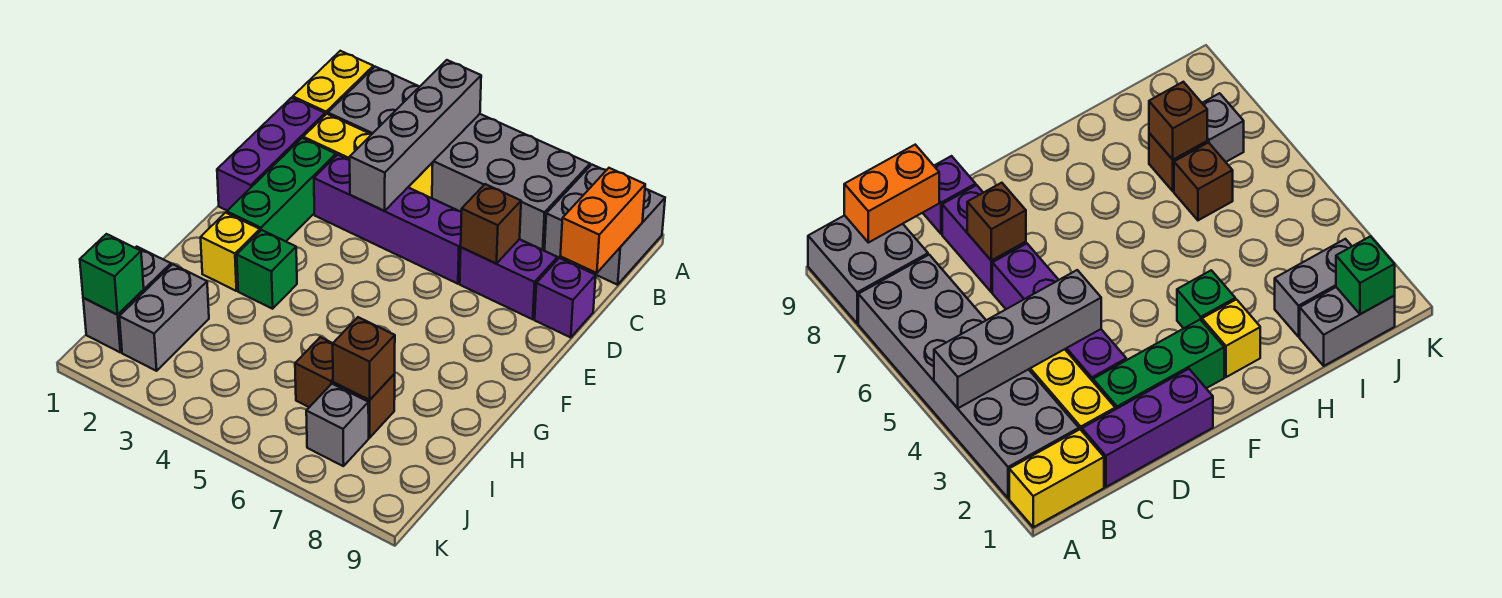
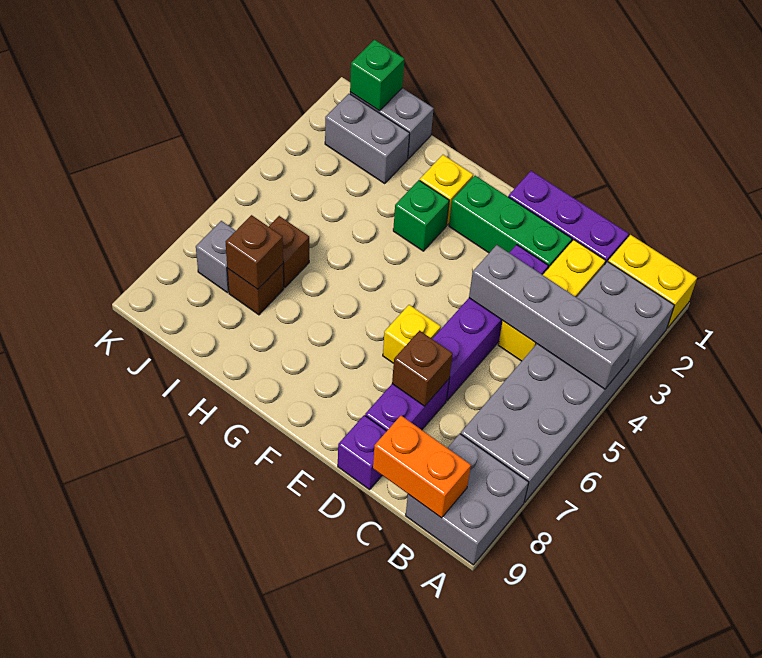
none -> yellow 1x1 brick [383,305,441,363]

